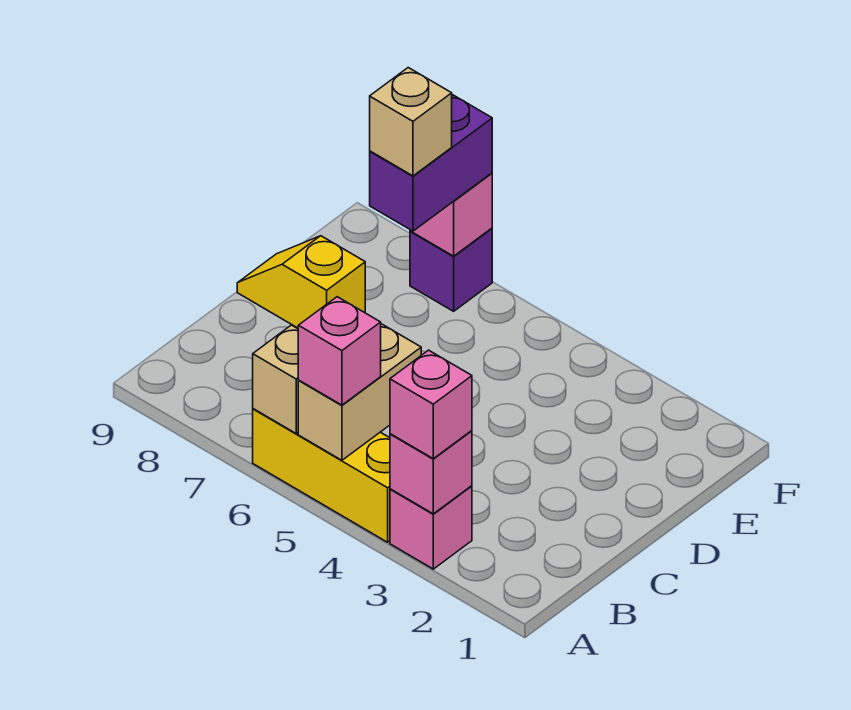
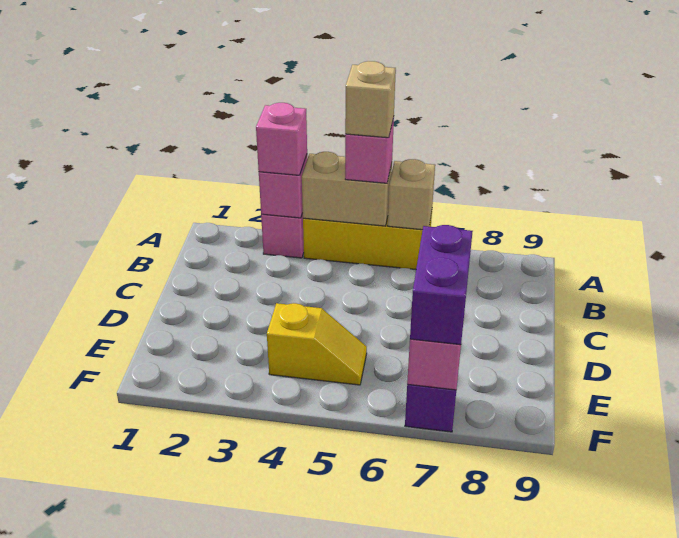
tan 1x2 brick [298,324,421,460] -> tan 1x2 brick turned to [302,152,392,226]
yellow 1x2 slope [237,236,365,328] -> yellow 1x2 slope moved to [267,303,367,385]
tan 1x1 brick [370,68,452,176] -> tan 1x1 brick moved to [345,61,396,138]

